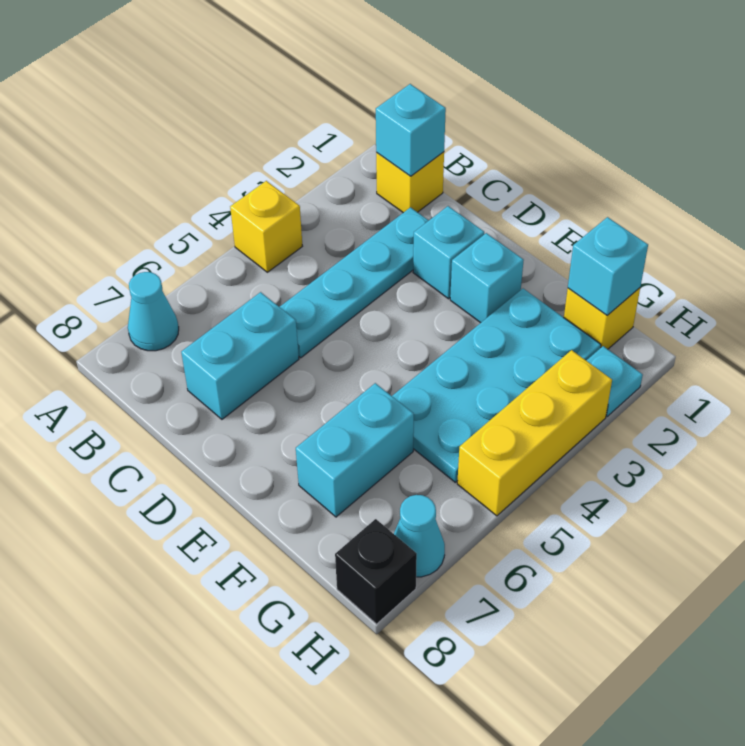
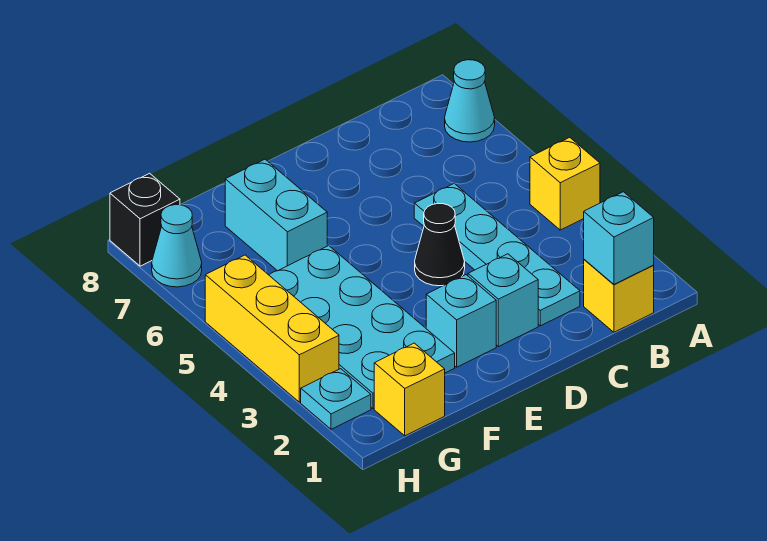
cyan 1x2 brick [181,292,299,419] -> none
none -> black 1x1 cone [415,203,465,286]
cyan 1x1 brick [568,217,648,315] -> none

